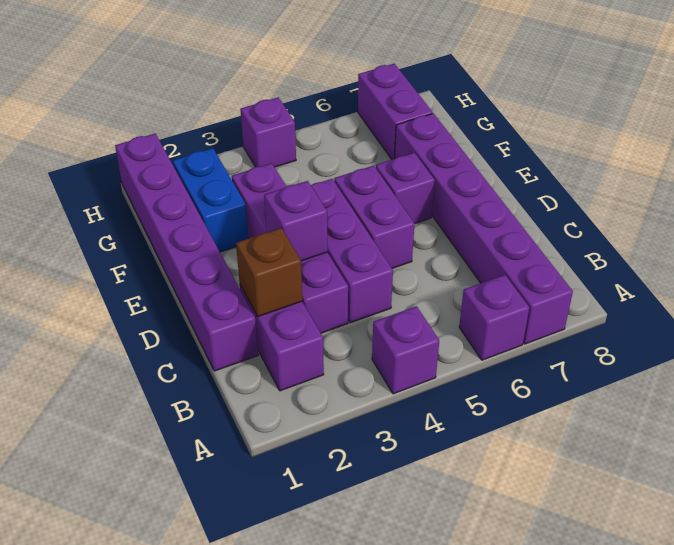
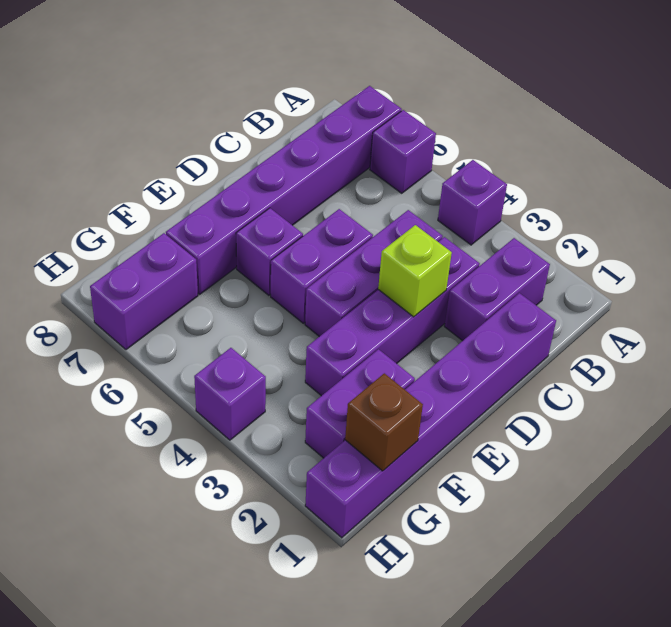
brown 1x1 brick [236,228,302,316] -> brown 1x1 brick moved to [345,373,423,471]
purple 1x1 brick [264,181,328,261] -> lime 1x1 brick [378,225,452,317]
blue 1x2 brick [173,148,248,252] -> purple 1x2 brick [305,349,415,458]

